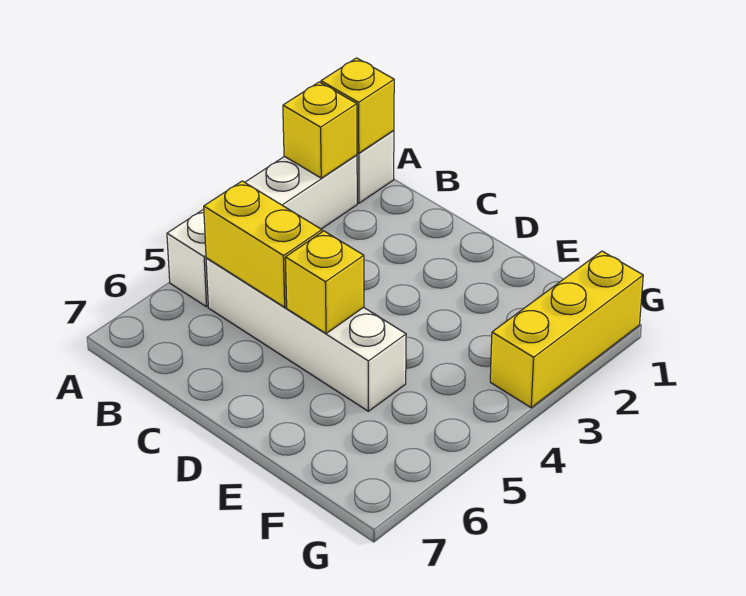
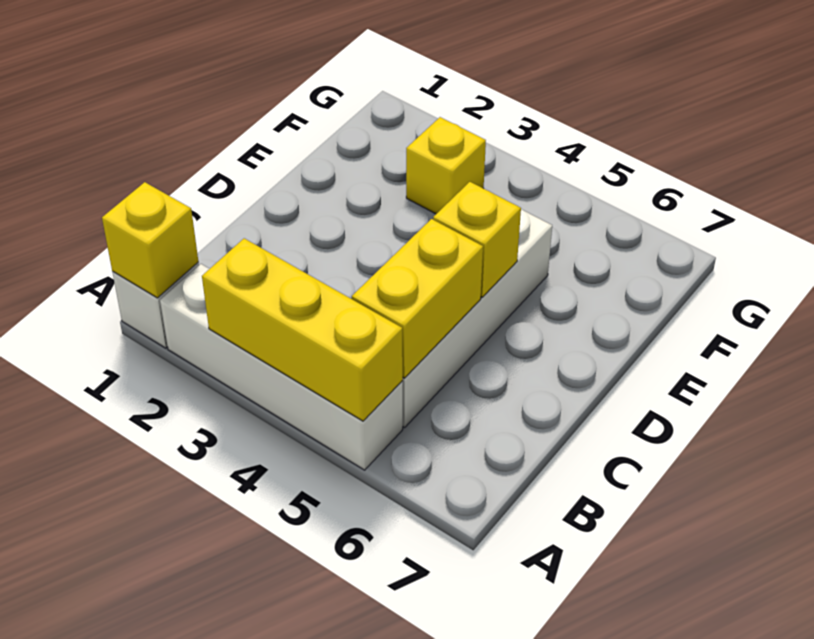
yellow 1x1 brick [283,82,357,178] -> yellow 1x1 brick moved to [406,117,486,214]
yellow 1x3 brick [490,251,643,408] -> yellow 1x3 brick moved to [202,238,403,421]

